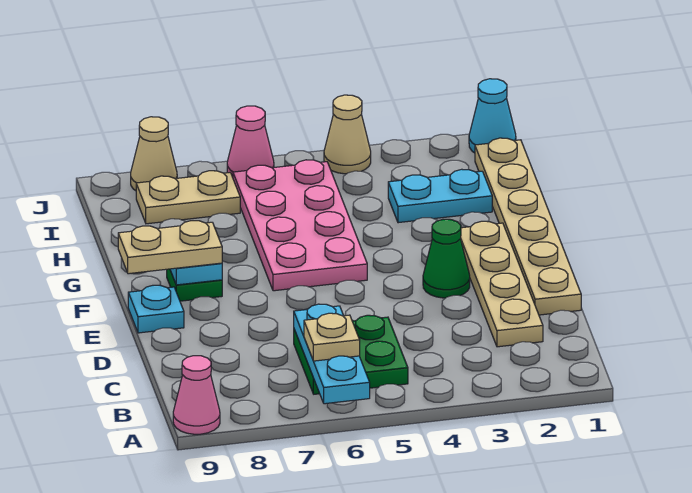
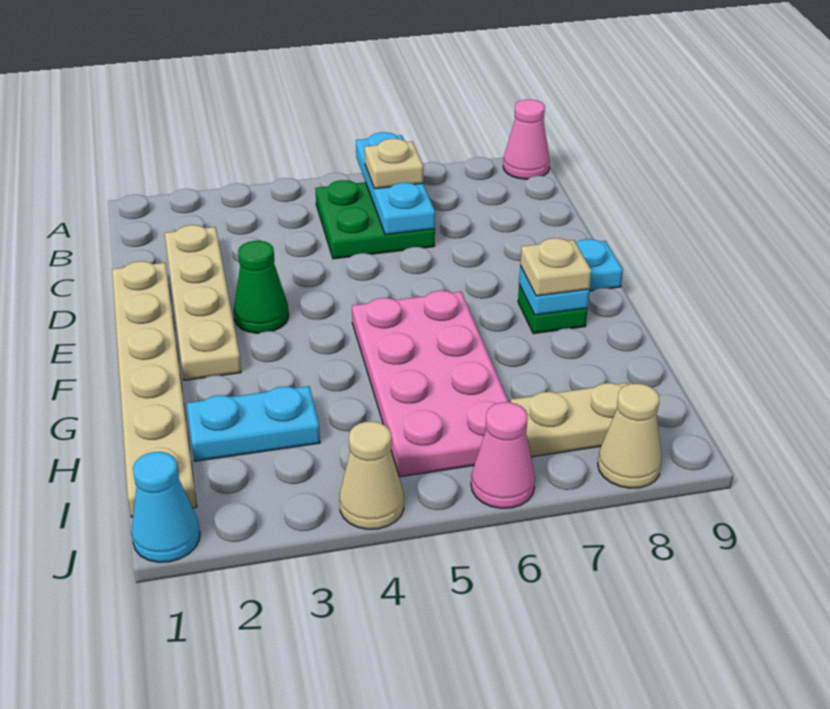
tan 1x2 plate [118,221,222,274] -> tan 1x1 plate [520,238,592,296]

